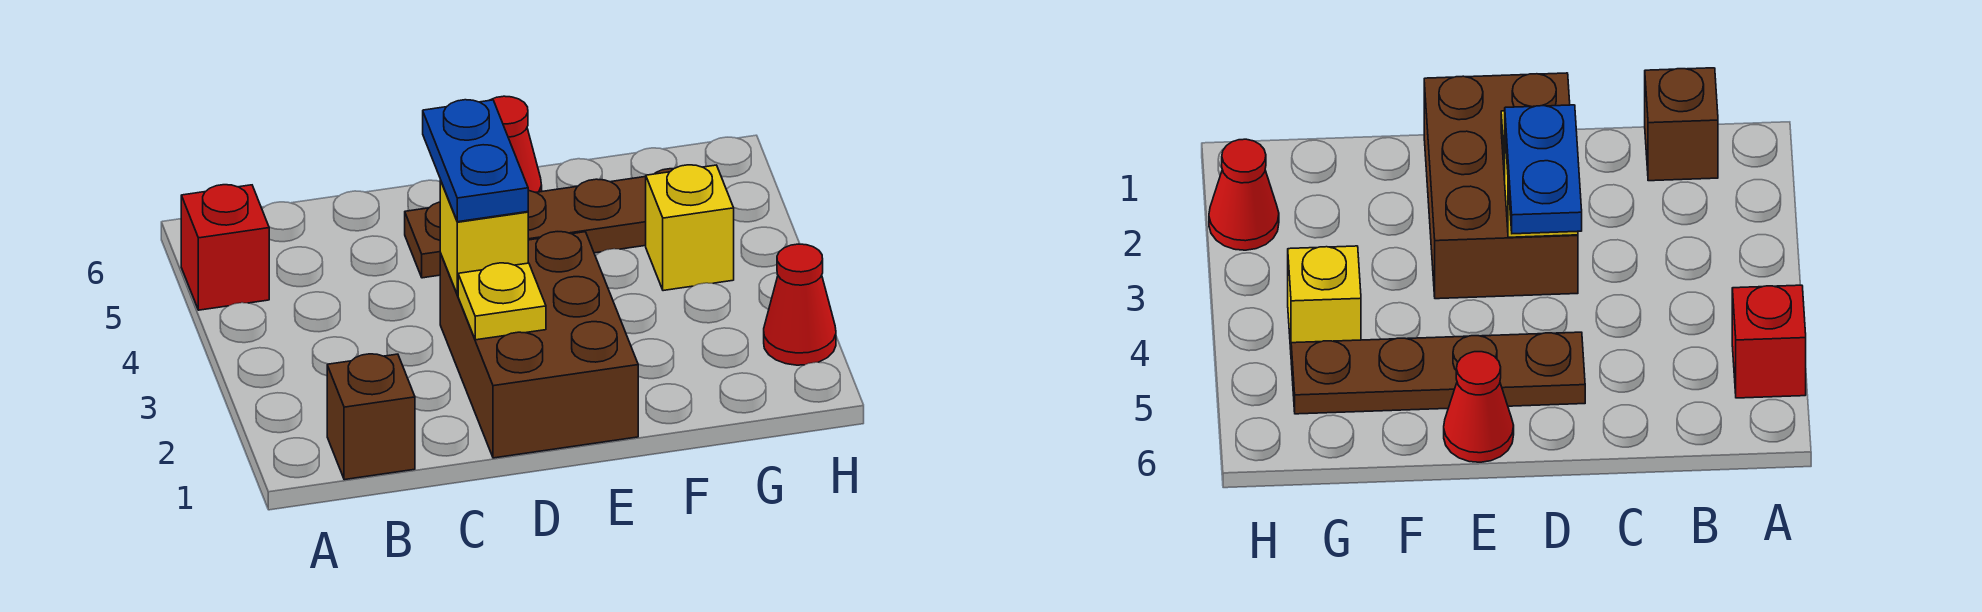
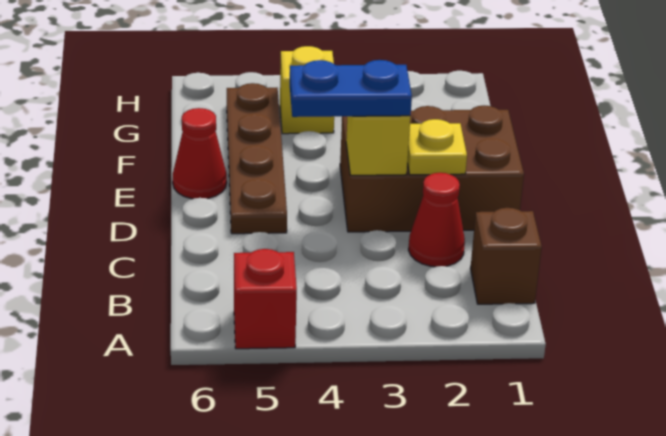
red 1x1 cone [764,244,836,365] -> red 1x1 cone moved to [408,173,465,267]

